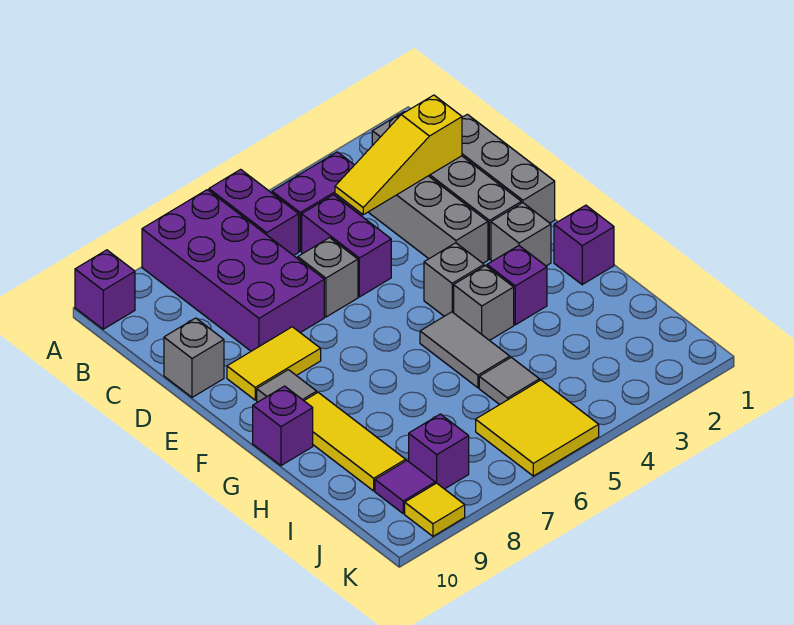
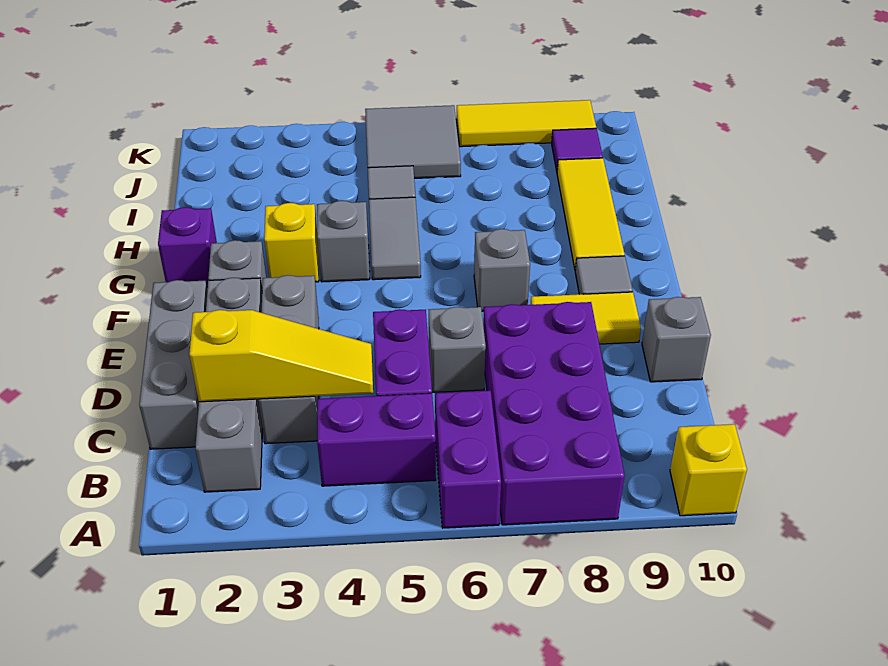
purple 1x1 brick [75,250,135,329] -> yellow 1x1 brick [670,424,747,516]
grey 1x1 brick [424,243,484,316] -> grey 1x1 brick moved to [474,229,530,311]
purple 1x1 brick [487,246,547,325] -> yellow 1x1 brick [264,203,319,282]
purple 1x1 brick [253,386,313,466] -> none
yellow 2x2 tile [476,380,599,476] -> grey 2x2 tile [365,105,461,178]
purple 1x1 brick [409,414,469,489] -> none
yellow 1x1 tile [405,483,465,536] -> yellow 1x3 tile [456,100,596,147]

